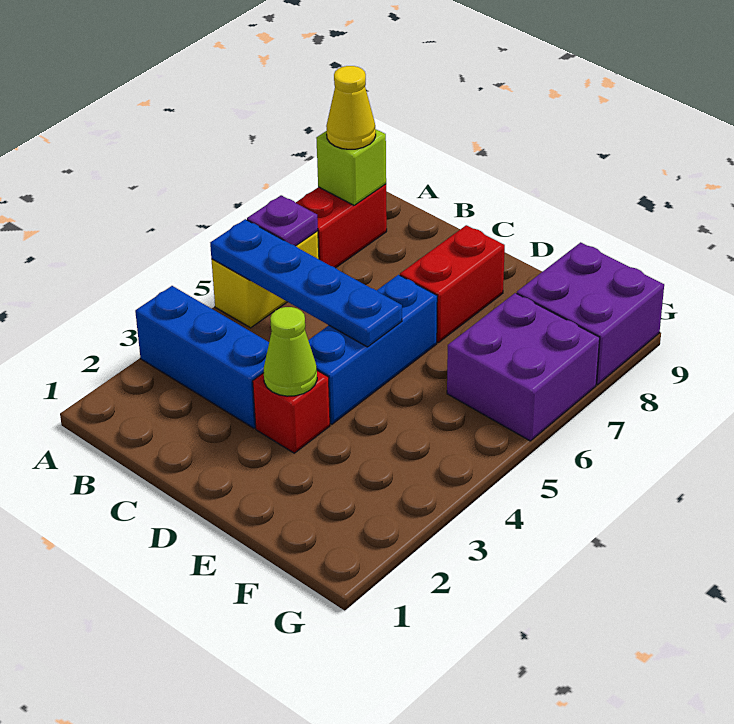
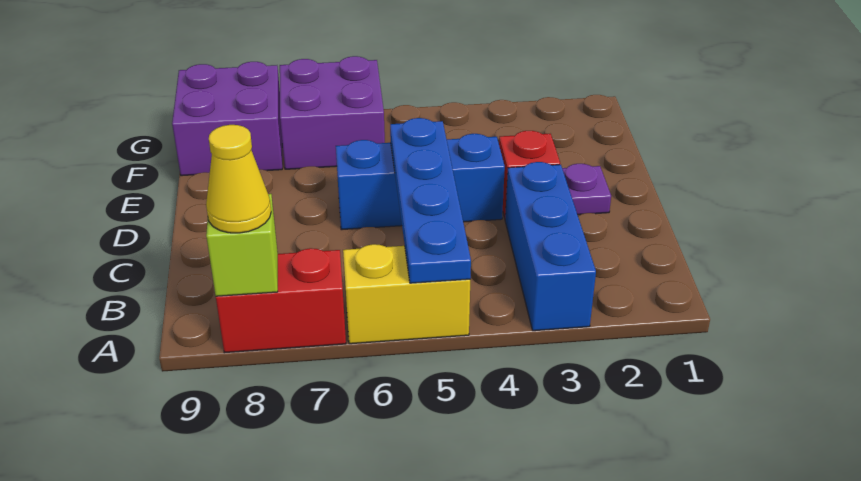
purple 1x1 plate [247,195,318,246] -> purple 1x1 plate moved to [562,164,611,215]
lime 1x1 cone [264,307,317,396] -> none
red 1x2 brick [400,225,505,342] -> none

